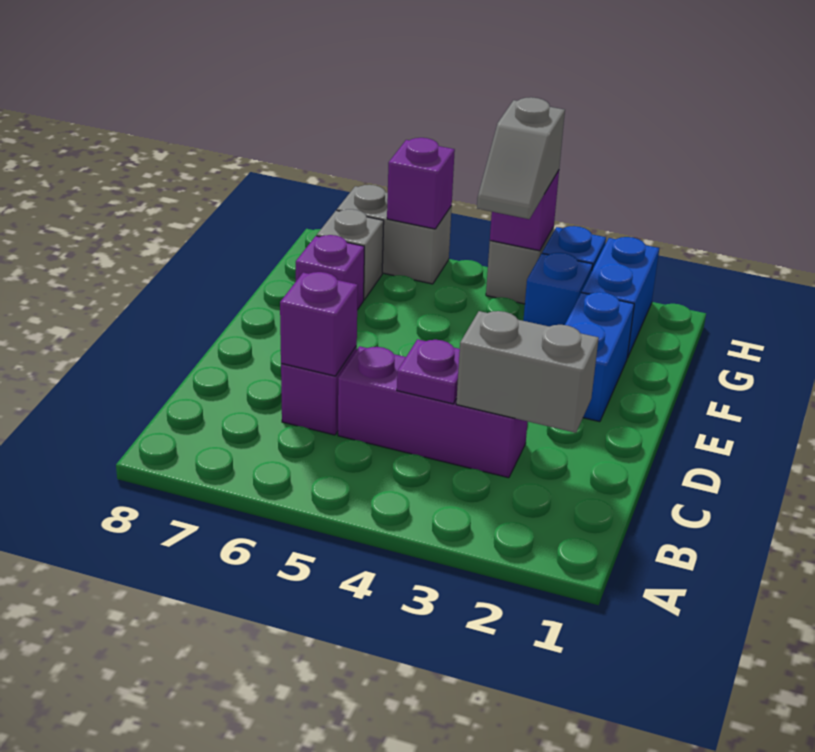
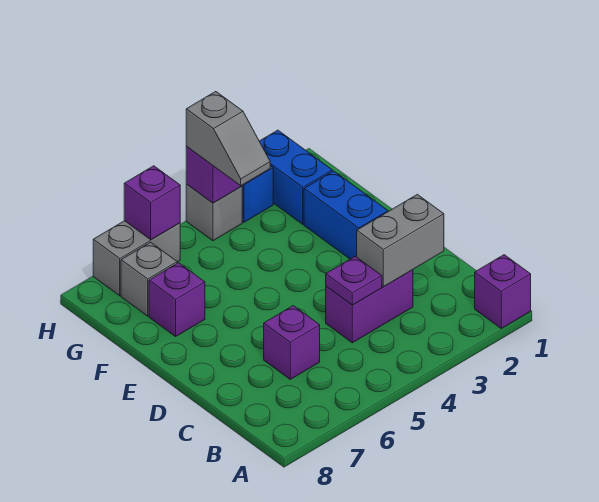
purple 1x3 brick [338,346,528,478] -> purple 1x2 brick [326,270,413,343]
purple 1x1 brick [280,272,358,376] -> purple 1x1 brick moved to [475,255,531,328]
blue 1x1 brick [523,253,593,327] -> none

